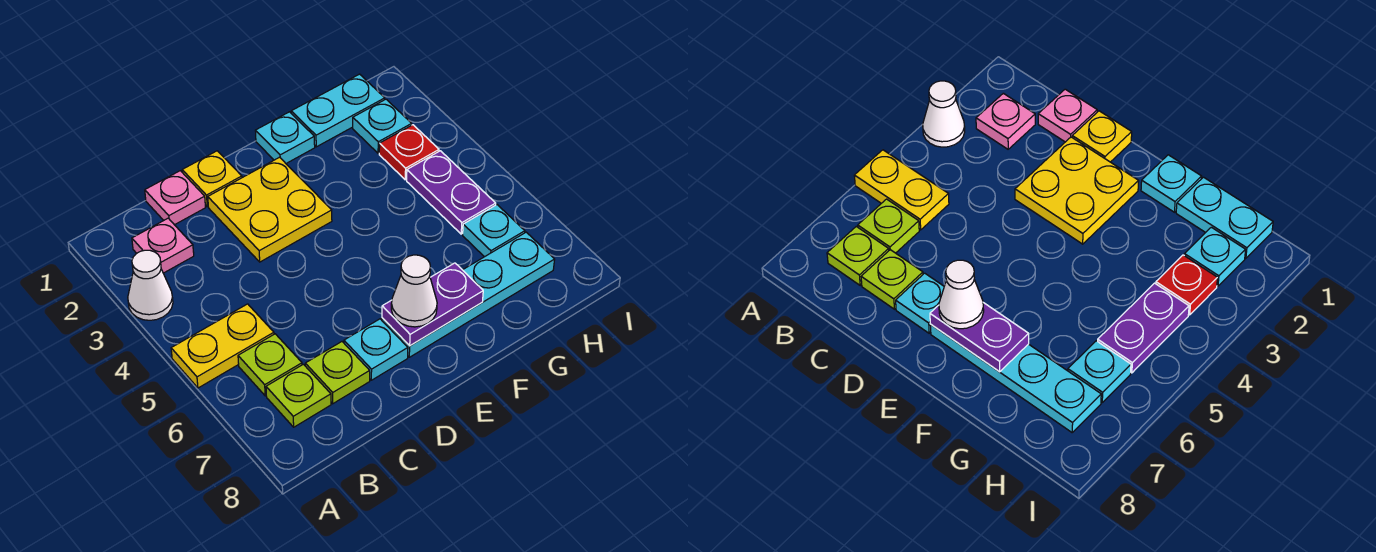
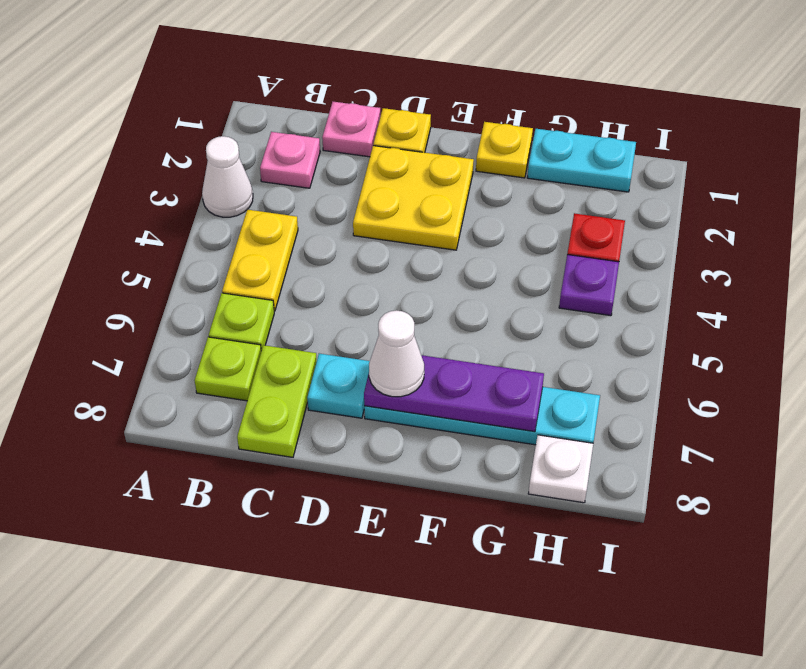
yellow 1x2 plate [171,304,274,388] -> yellow 1x2 plate turned to [222,209,298,311]
lime 1x1 plate [305,342,370,403] -> lime 1x2 plate [237,345,317,457]
purple 1x2 plate [382,263,483,346] -> purple 1x3 plate [364,355,544,432]
cyan 1x1 plate [255,112,315,163] -> yellow 1x1 plate [476,122,533,178]
cyan 1x1 plate [353,99,412,153] -> none
purple 1x2 plate [407,151,496,234] -> purple 1x1 plate [559,255,619,316]
cyan 1x1 plate [463,205,525,257] -> none
none -> white 1x1 plate [528,435,593,503]

